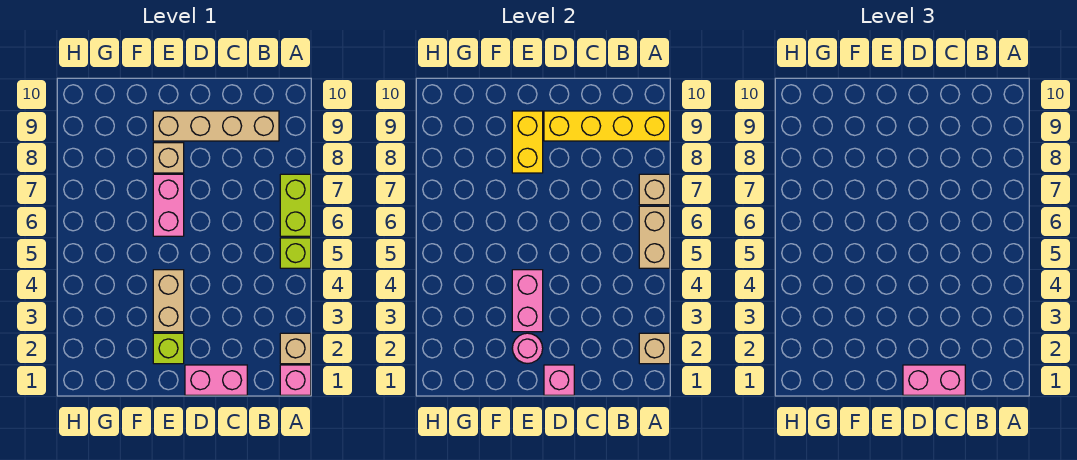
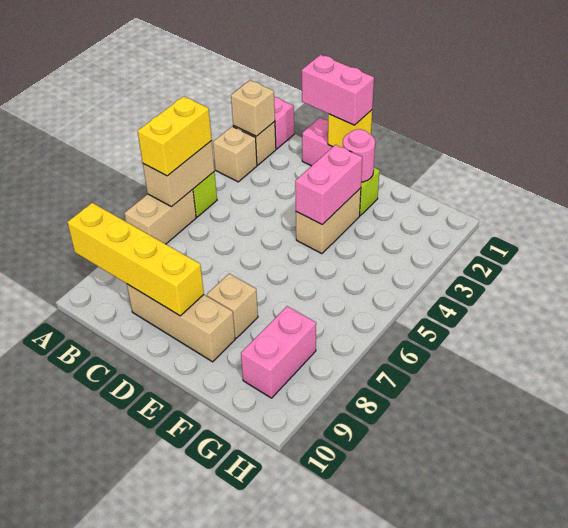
lime 1x2 brick [280,174,311,236] -> tan 1x2 brick [124,190,196,244]
tan 1x1 brick [639,174,670,205] -> tan 1x1 brick moved to [213,126,257,182]
tan 1x4 brick [153,111,279,141] -> tan 1x3 brick [127,284,235,362]
pink 1x1 brick [544,365,574,395] -> yellow 1x1 brick [328,110,372,147]
pink 1x2 brick [153,174,184,236] -> pink 1x2 brick moved to [241,306,316,398]
yellow 1x2 brick [512,111,543,173] -> yellow 1x2 brick moved to [138,96,212,176]

